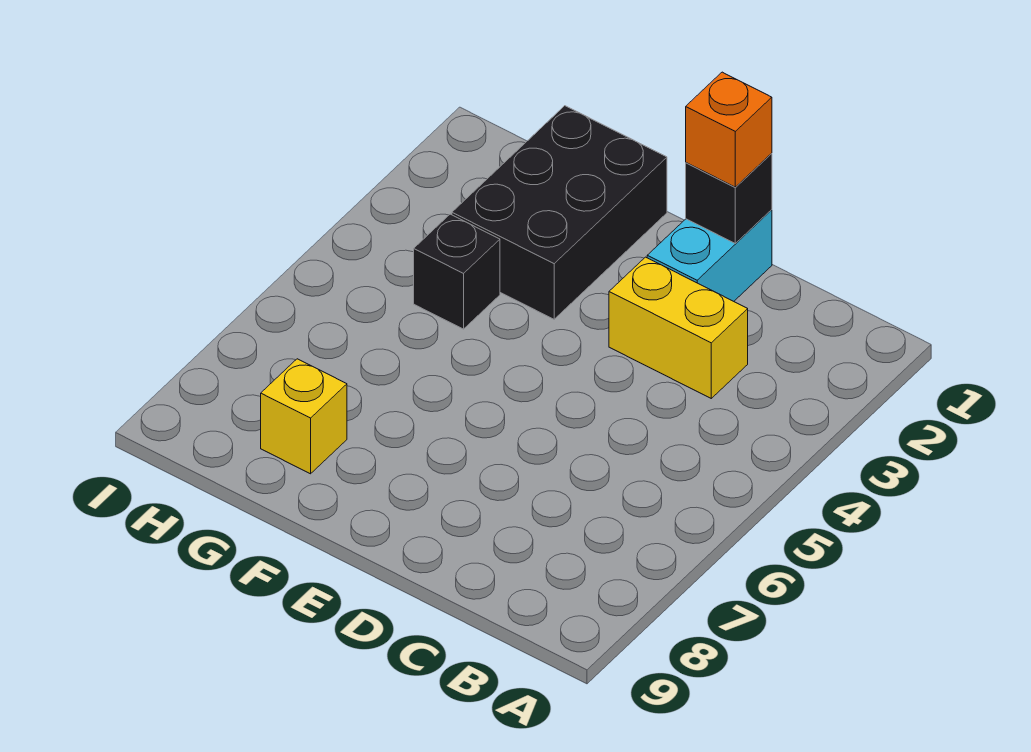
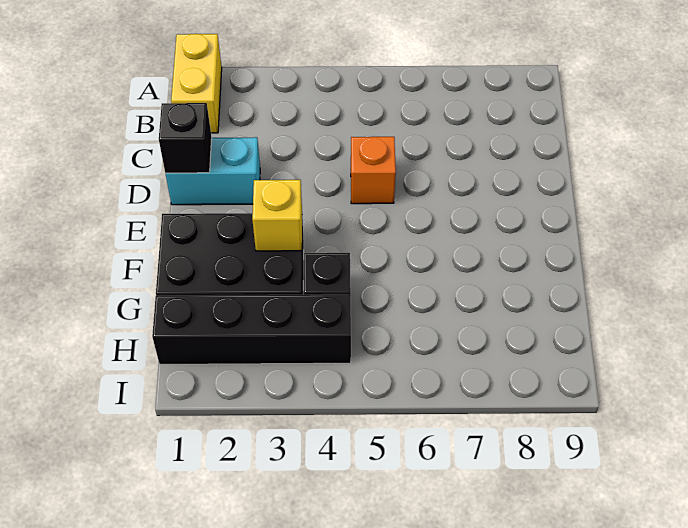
yellow 1x2 brick [609,257,748,398] -> yellow 1x2 brick moved to [171,34,222,133]
orange 1x1 brick [686,72,772,187] -> orange 1x1 brick moved to [351,137,396,204]
yellow 1x1 brick [261,359,347,474] -> yellow 1x1 brick moved to [252,180,302,251]
none -> black 1x4 brick [152,294,351,364]

